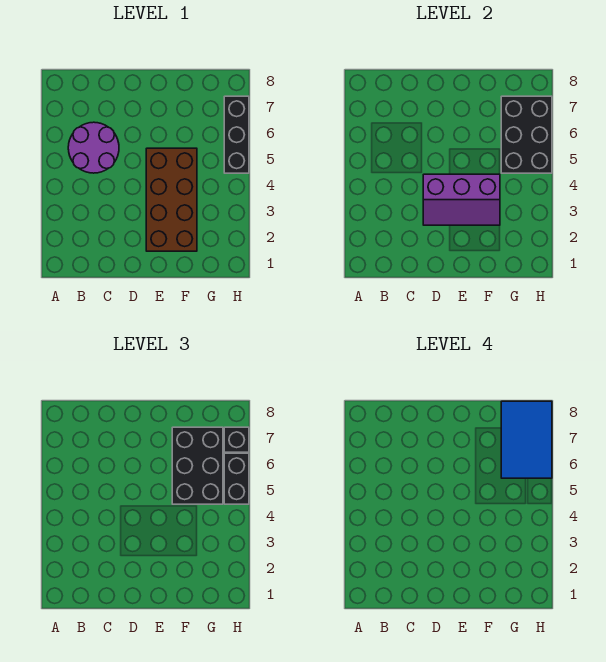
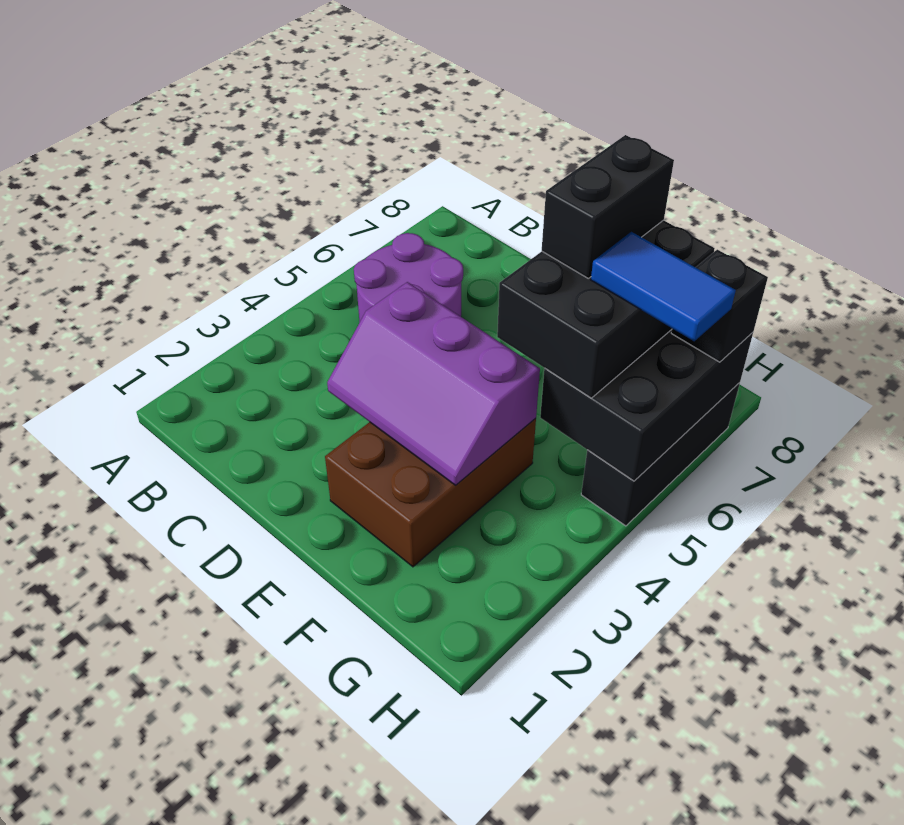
brown 2x4 brick [146,148,197,251] -> brown 2x3 brick [325,418,536,567]
blue 2x3 tile [501,401,552,478] -> blue 1x2 tile [591,232,736,341]
black 1x2 brick [224,453,249,504] -> black 1x2 brick moved to [542,135,674,278]

